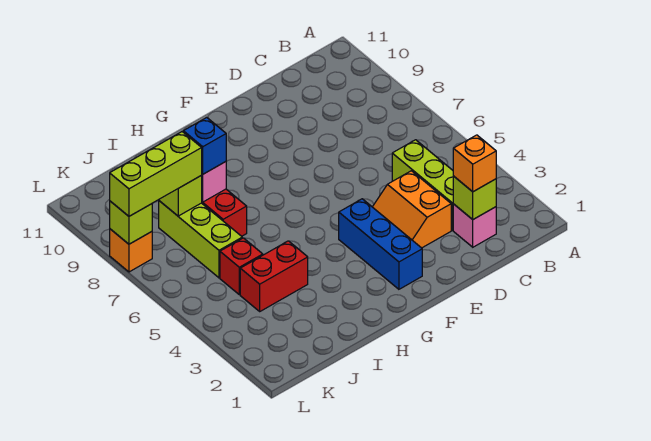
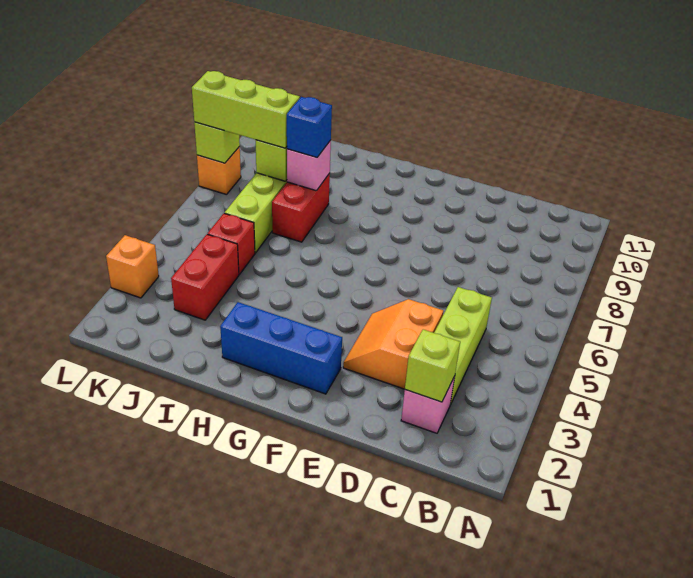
orange 1x1 brick [453,135,496,192] -> orange 1x1 brick moved to [106,235,159,298]
blue 1x3 brick [339,199,422,289] -> blue 1x3 brick turned to [220,302,342,394]
red 1x2 brick [240,241,308,311] -> red 1x2 brick turned to [171,234,239,320]

